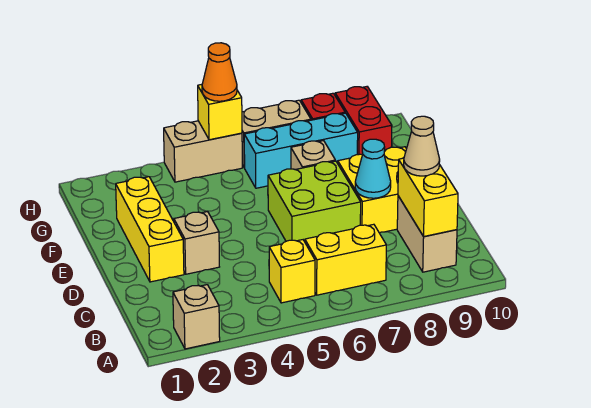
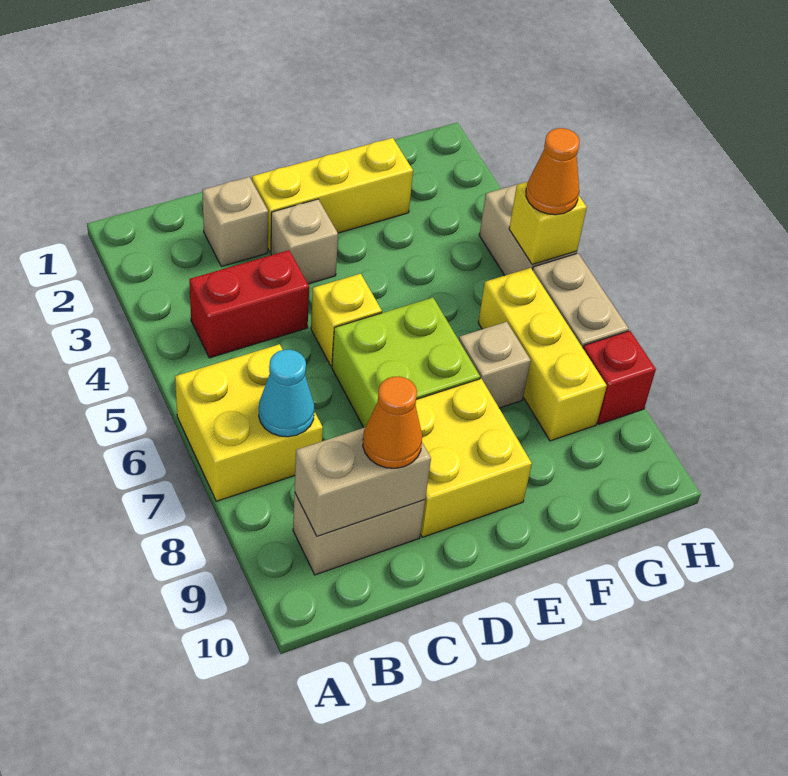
tan 1x1 brick [173,285,220,349] -> tan 1x1 brick moved to [202,177,268,267]
yellow 1x1 brick [269,240,315,303] -> yellow 1x1 brick moved to [311,274,382,366]
yellow 1x2 brick [305,224,386,295] -> yellow 2x2 brick [175,344,323,501]
yellow 1x2 brick [398,158,458,236] -> tan 1x2 brick [295,428,431,536]
tan 1x1 cone [404,116,440,176] -> orange 1x1 cone [363,376,422,468]
cyan 1x1 cone [355,139,391,198] -> cyan 1x1 cone moved to [259,350,314,437]
cyan 1x3 brick [244,113,358,188] -> yellow 1x3 brick [478,268,607,441]
red 1x2 brick [335,87,392,155] -> red 1x2 brick moved to [189,250,309,358]

